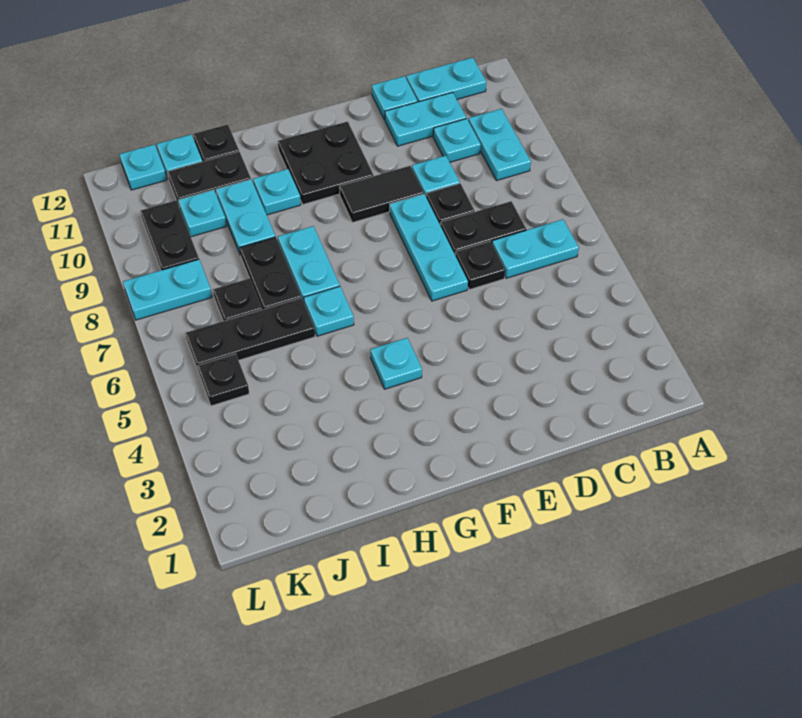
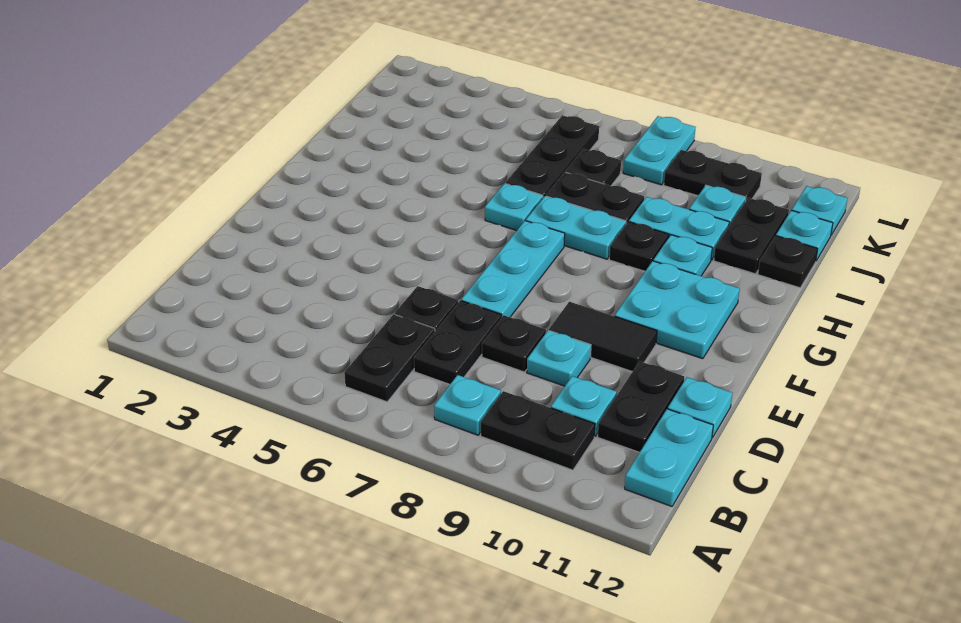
cyan 1x2 plate [492,219,579,278] -> black 1x2 plate [344,314,435,402]
cyan 1x2 plate [468,109,531,181] -> black 1x2 plate [481,391,595,470]
cyan 1x2 plate [385,92,466,146] -> black 1x2 plate [598,361,684,452]
cyan 1x3 plate [390,194,468,301] -> cyan 1x3 plate turned to [461,221,565,317]
black 1x2 tile [339,166,424,223] -> black 1x2 tile turned to [549,302,657,372]
black 2x2 plate [278,122,374,204] -> cyan 2x2 plate [615,261,740,359]
cyan 1x1 plate [371,338,422,389] -> cyan 1x1 plate moved to [434,375,501,435]
black 1x1 plate [198,354,249,406] -> black 1x1 plate moved to [609,222,669,271]

